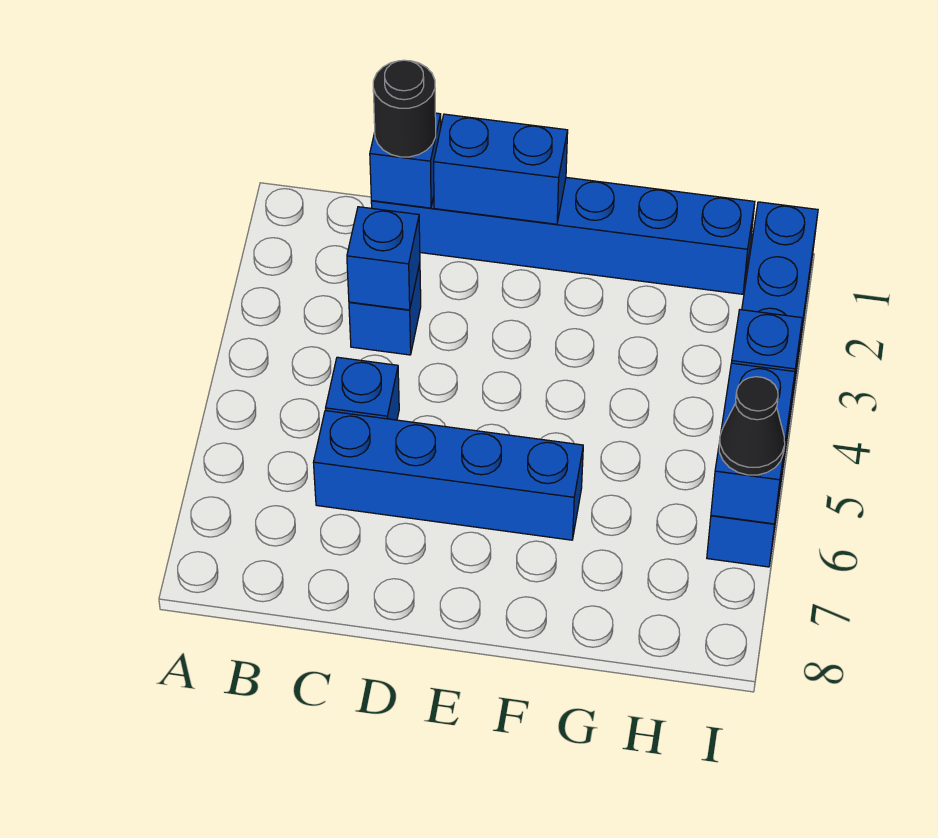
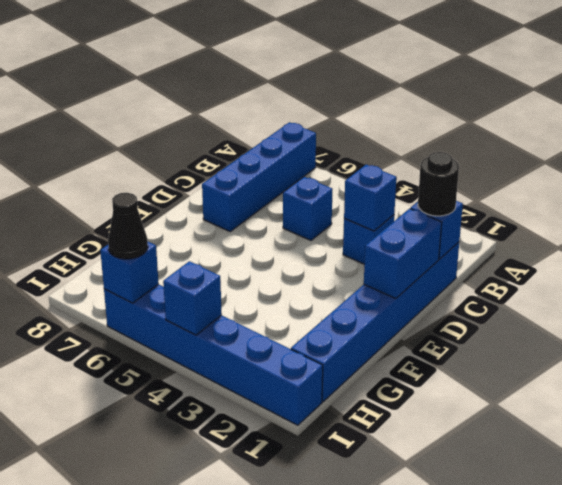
blue 1x4 brick [313,411,583,540] -> blue 1x4 brick moved to [202,122,316,231]
blue 1x2 brick [711,363,795,524] -> blue 1x1 brick [100,242,159,303]

